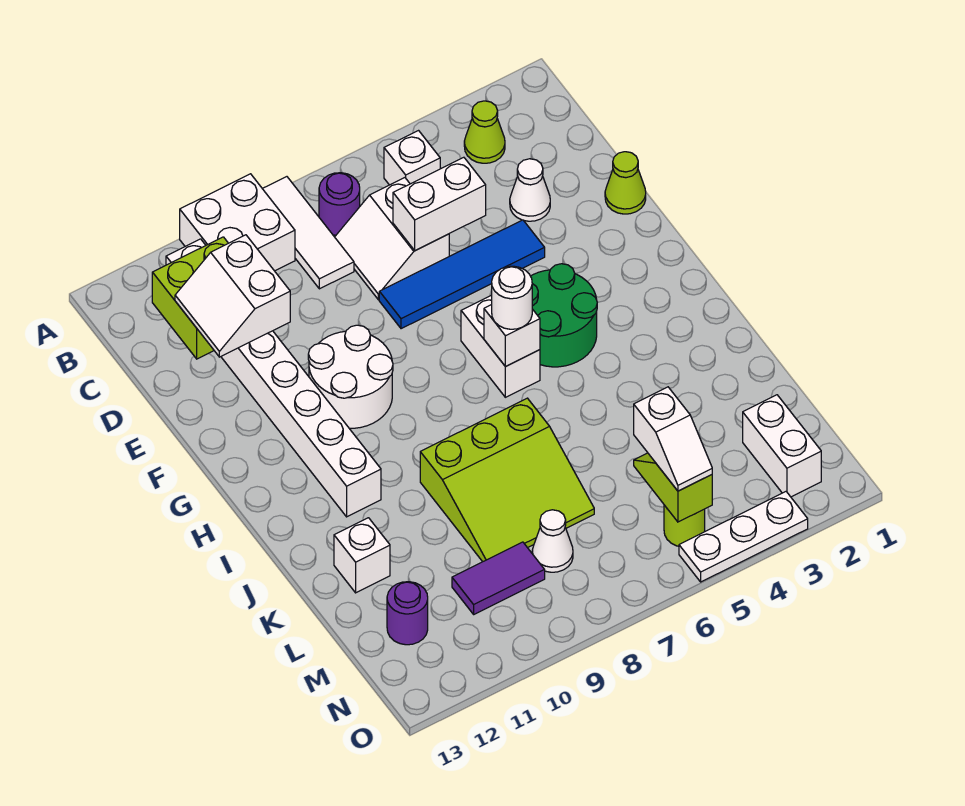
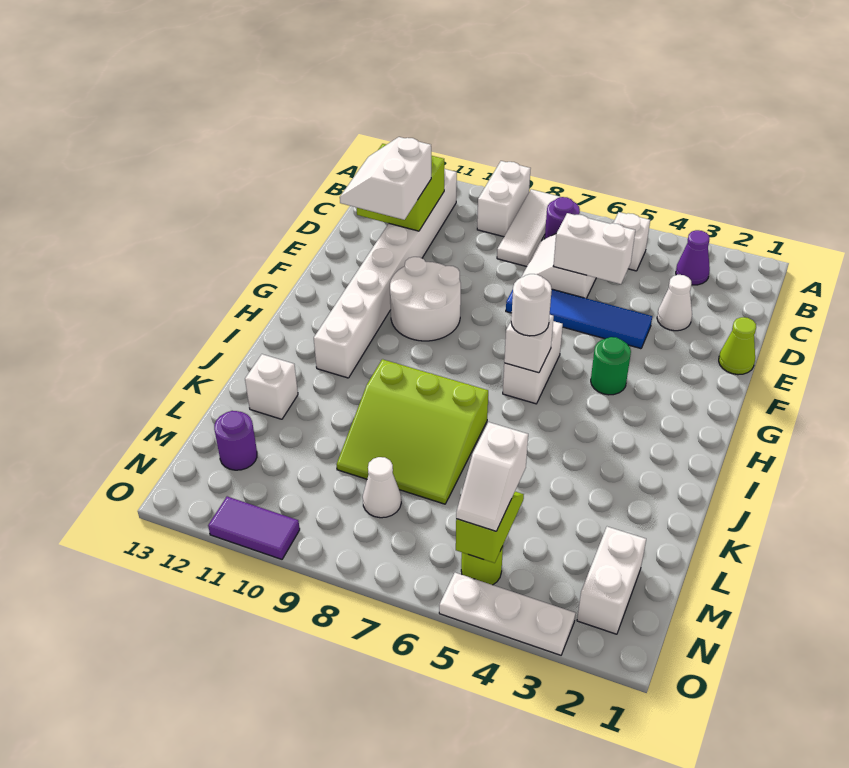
white 2x2 brick [180,174,295,271] -> white 1x2 brick [477,161,531,237]
lime 1x1 cone [464,101,505,163] -> purple 1x1 cone [676,230,710,285]
green 2x2 round brick [531,264,597,367] -> green 1x1 round brick [591,337,631,395]
purple 1x2 tile [452,542,545,614] -> purple 1x2 tile moved to [208,497,300,559]

